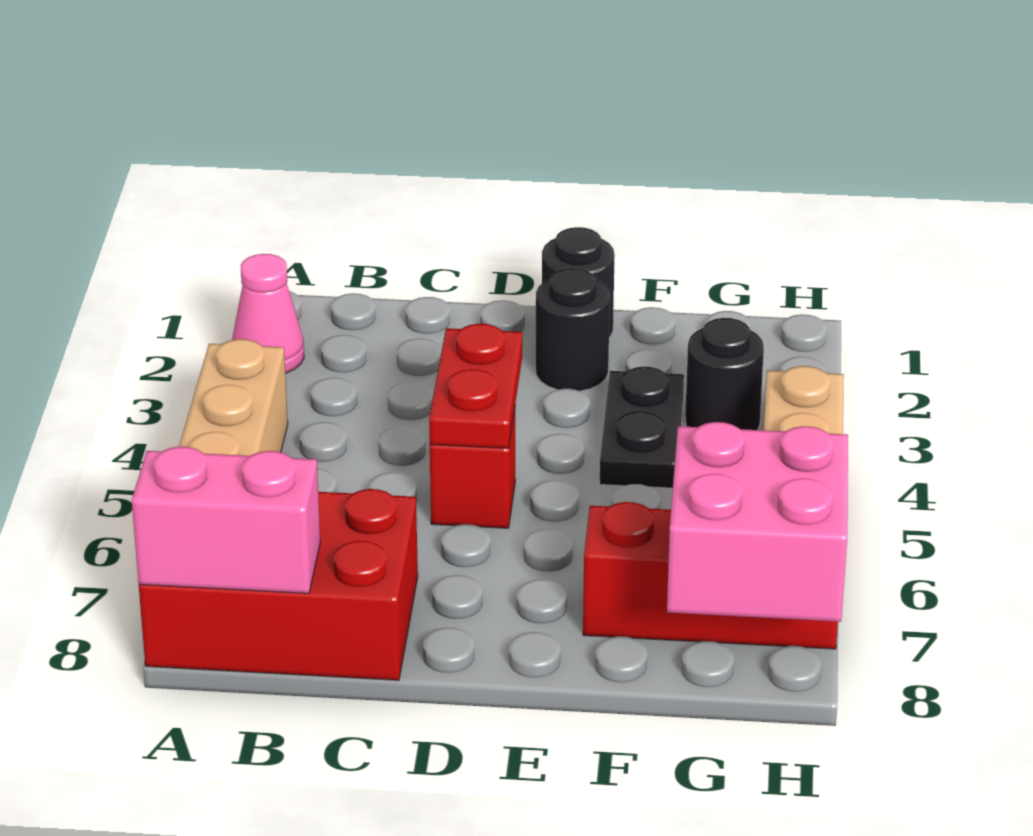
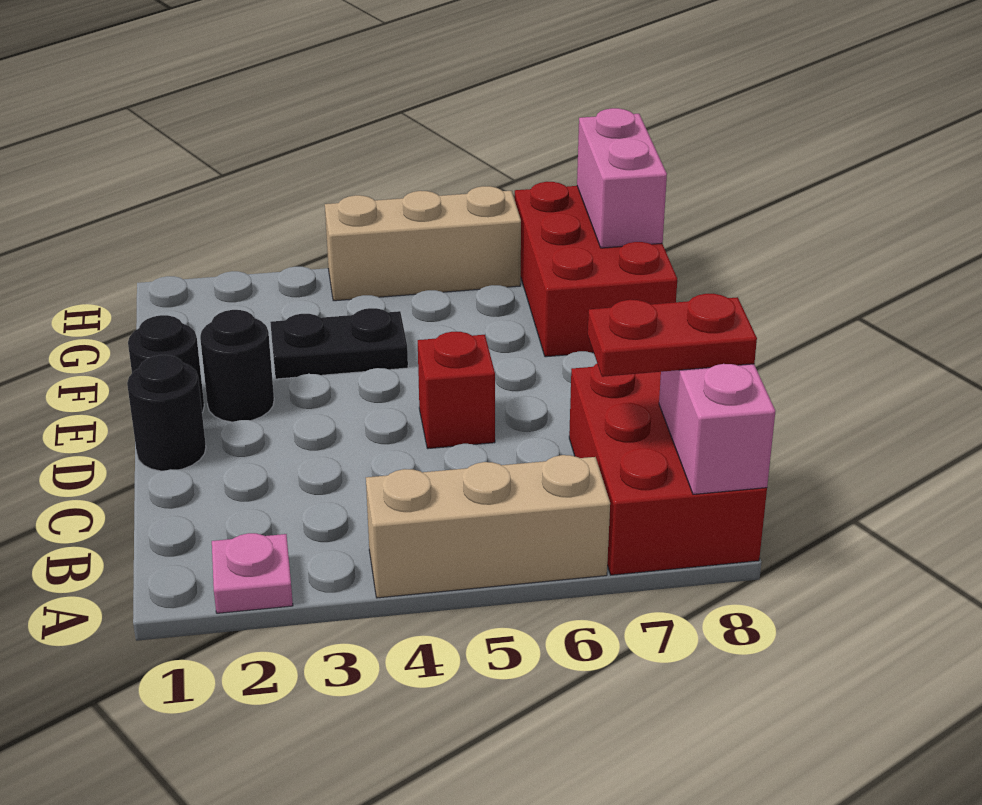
pink 1x1 cone [232,254,304,374] -> pink 1x1 plate [212,533,293,613]
red 1x2 plate [429,324,522,448] -> red 1x2 plate moved to [588,294,757,377]
red 1x3 brick [583,502,838,649] -> red 2x3 brick [515,182,677,357]
black 1x1 round brick [685,318,764,430] -> black 1x1 round brick moved to [127,355,206,471]
pink 2x2 brick [667,422,848,622] -> pink 1x2 brick [577,108,667,248]

